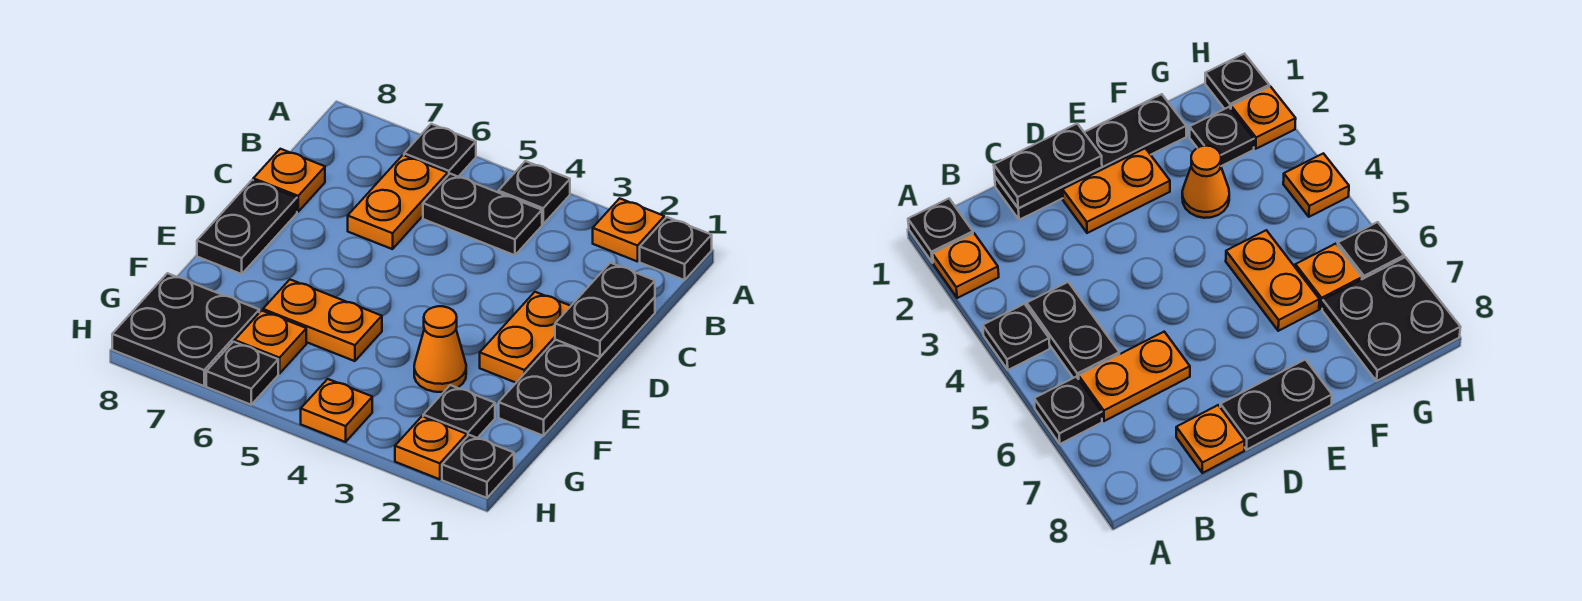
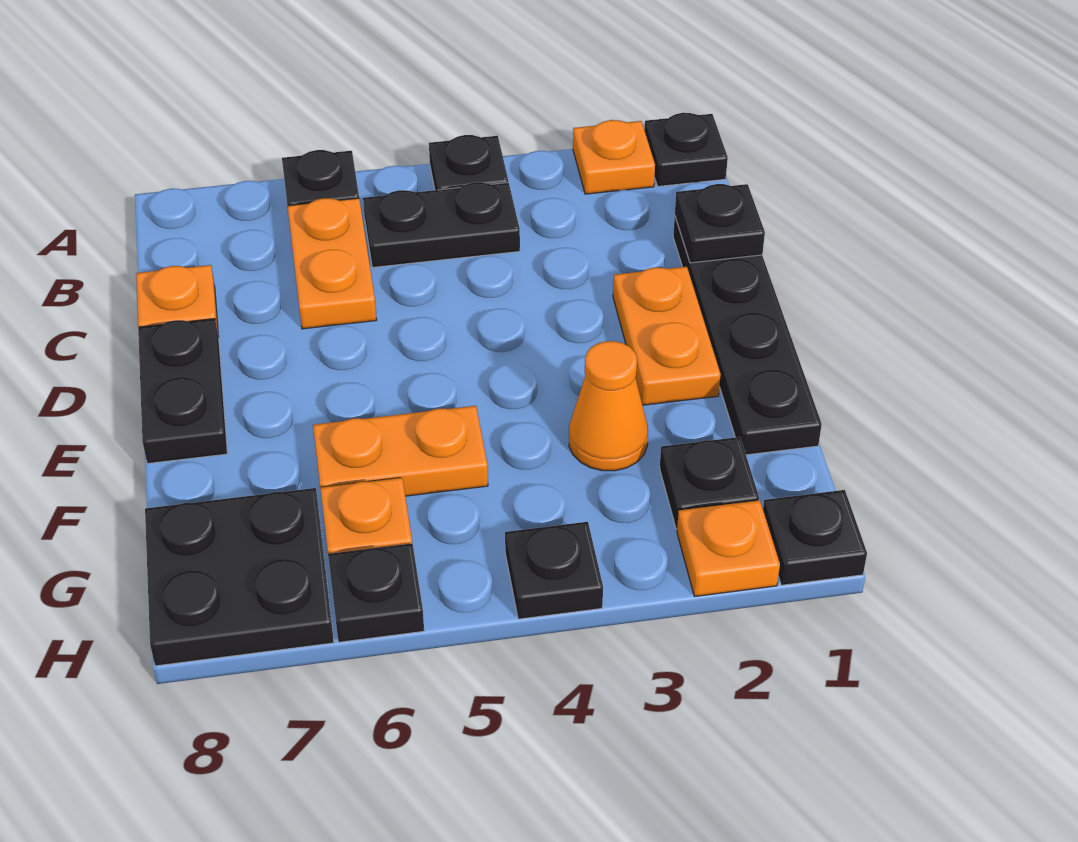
black 1x2 plate [555,263,655,357] -> black 1x1 plate [675,184,765,263]
orange 1x1 plate [301,379,372,442] -> black 1x1 plate [505,522,603,619]

